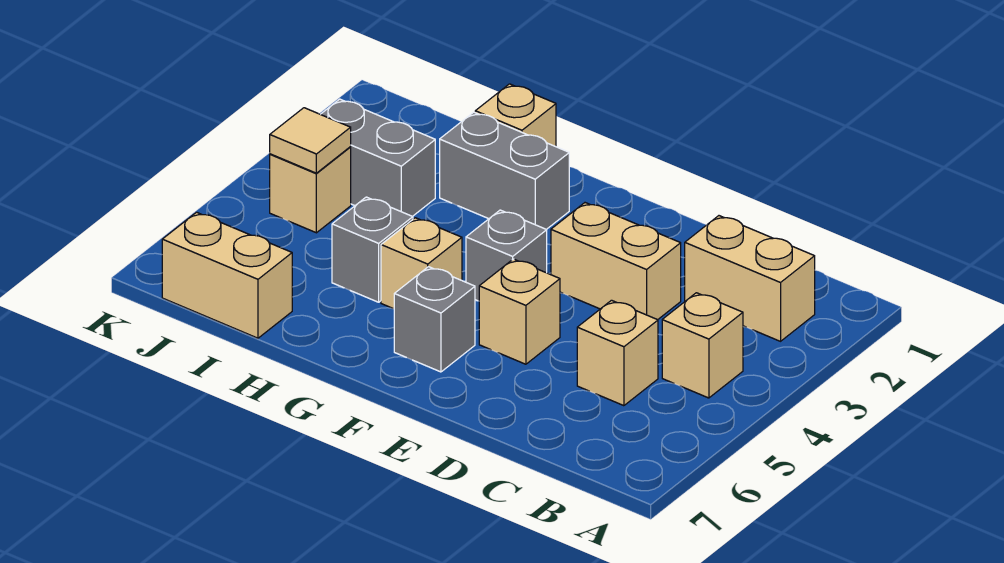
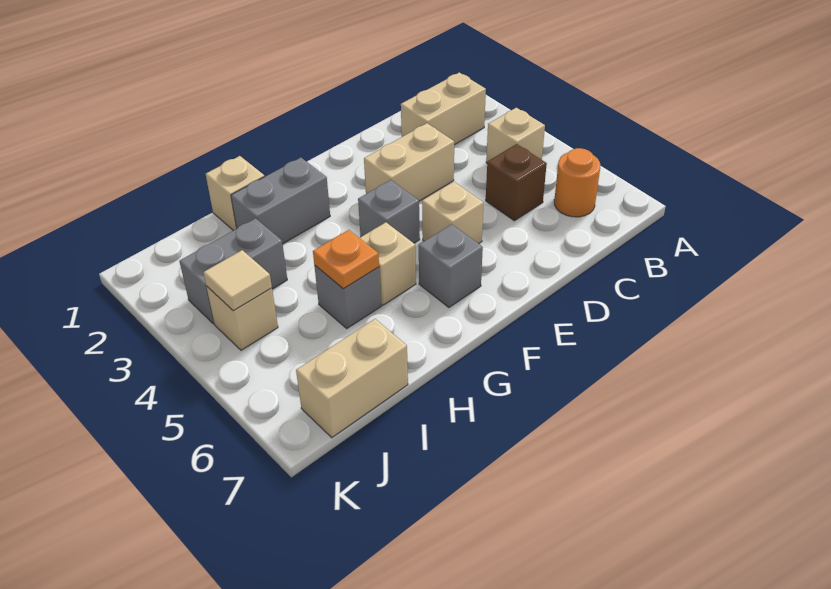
none -> orange 1x1 round brick [554,148,600,217]
tan 1x1 brick [577,300,658,406] -> brown 1x1 brick [486,144,547,221]
none -> orange 1x1 plate [313,230,379,289]

